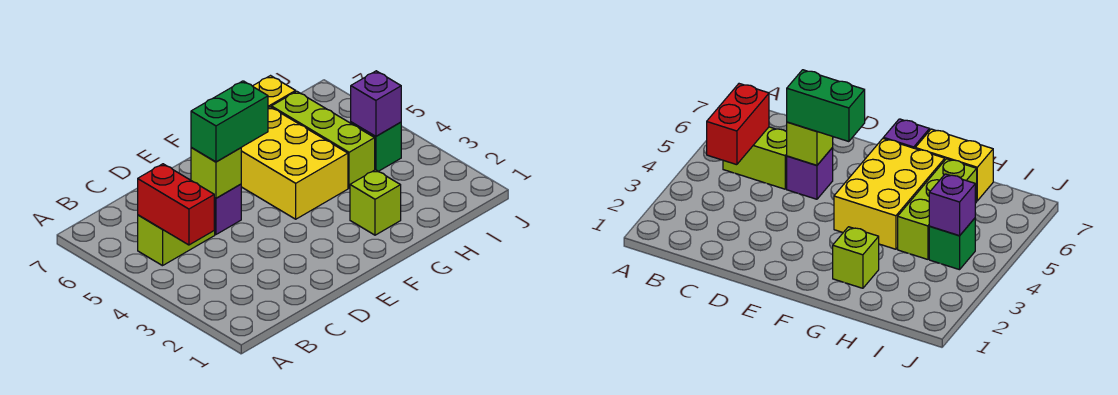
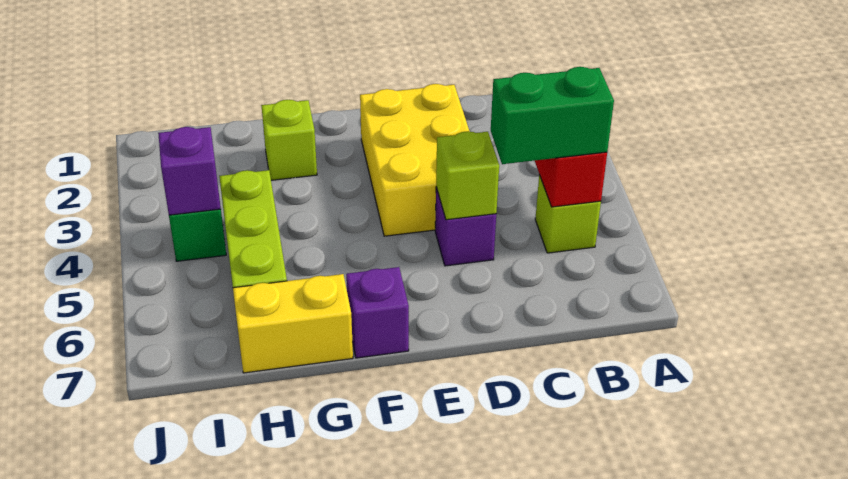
lime 1x2 brick [138,200,215,266] -> lime 1x1 brick [535,175,601,253]
green 1x2 brick [191,81,268,162] -> green 1x2 brick moved to [491,67,614,164]
yellow 2x3 brick [241,107,348,219] -> yellow 2x3 brick moved to [360,84,470,236]

